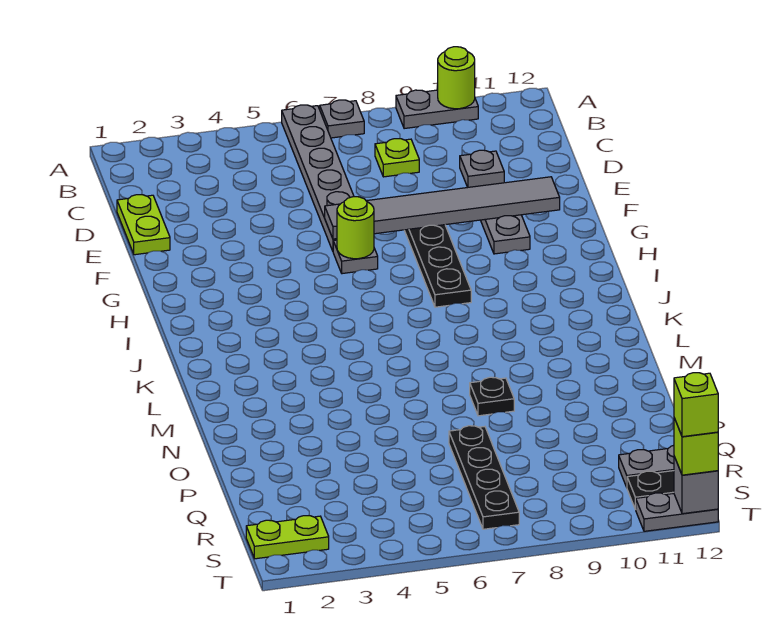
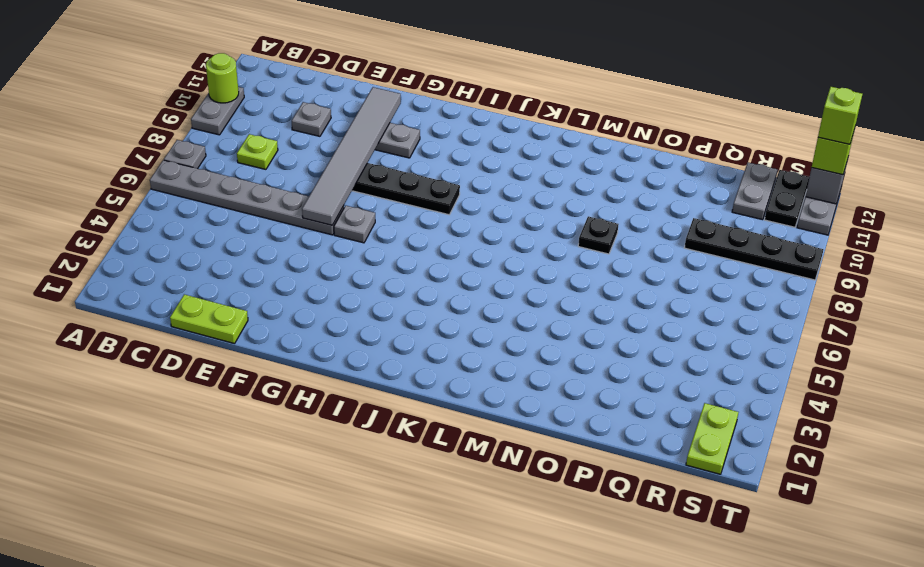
lime 1x1 round brick [337,197,374,259] -> none
black 1x4 plate [449,426,519,529] -> black 1x4 plate moved to [684,218,824,280]

